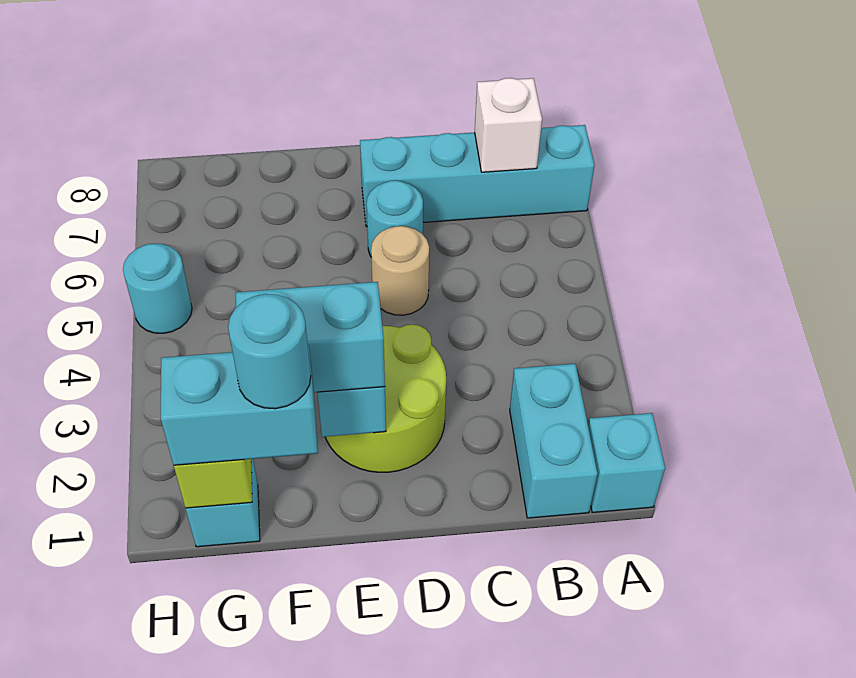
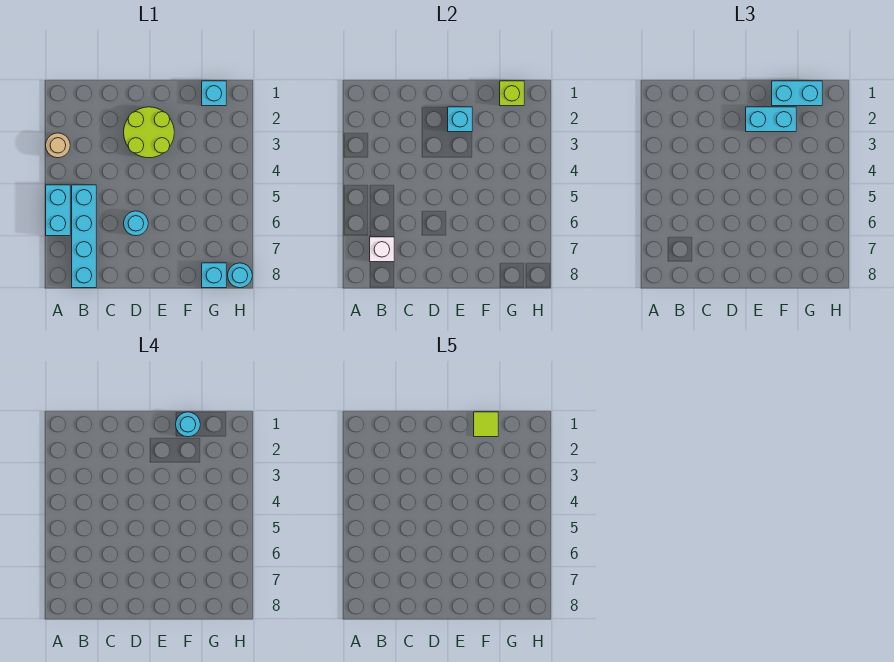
cyan 1x1 brick [588,413,665,513] -> cyan 1x1 brick moved to [202,263,226,288]
cyan 1x4 brick [360,125,594,227] -> cyan 1x4 brick turned to [72,185,96,288]
cyan 1x2 brick [510,364,598,518] -> cyan 1x2 brick moved to [46,185,70,236]
tan 1x1 round brick [371,226,429,315] -> tan 1x1 round brick moved to [46,133,70,158]
none -> lime 1x1 tile [474,412,498,437]
cyan 1x1 round brick [123,244,192,333] -> cyan 1x1 round brick moved to [228,263,252,288]

